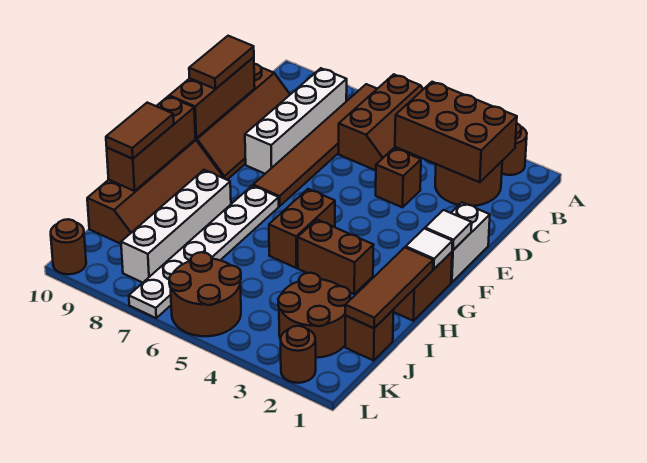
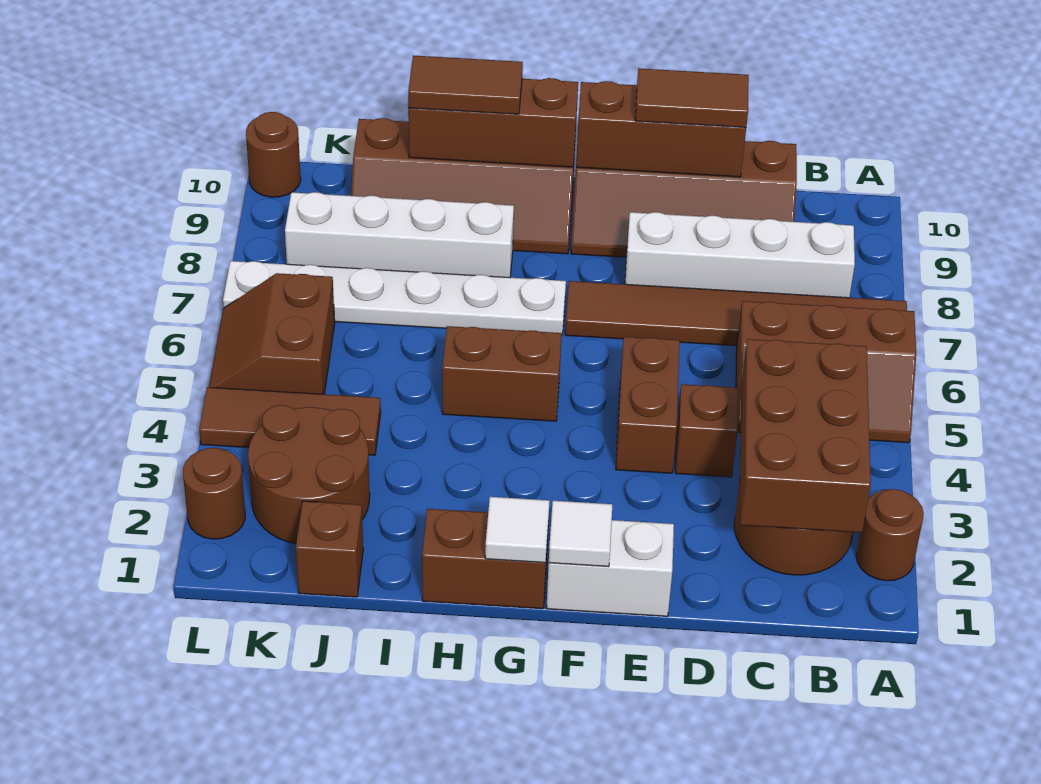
brown 1x3 tile [345,247,433,328] -> brown 1x3 tile moved to [199,387,381,455]
brown 1x2 brick [298,220,373,294] -> brown 1x2 brick moved to [616,337,680,473]
brown 2x2 round brick [169,252,241,336] -> brown 2x2 slope [209,273,335,394]

